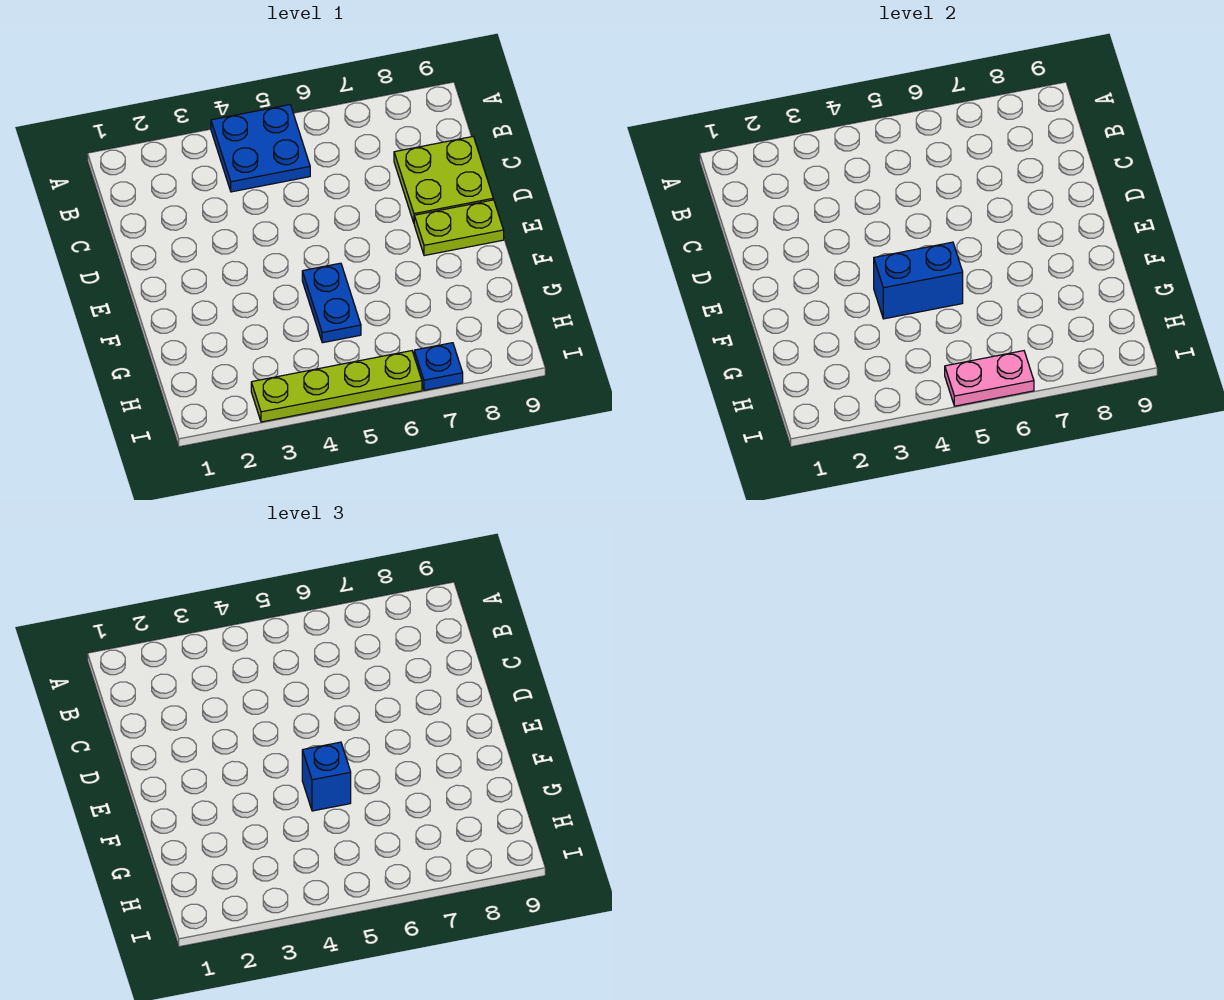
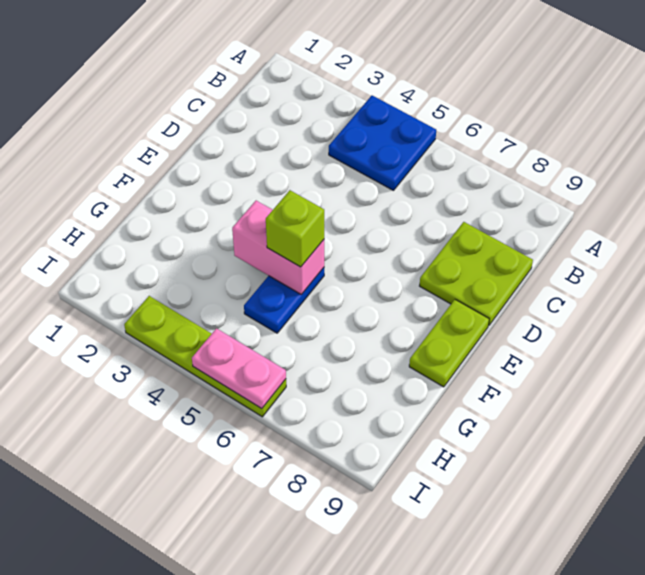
lime 1x2 plate [414,200,504,256] -> lime 1x2 plate turned to [409,300,489,387]
blue 1x2 brick [874,242,963,319] -> pink 1x2 brick [232,200,324,295]
blue 1x1 brick [302,742,351,811] -> lime 1x1 brick [266,190,324,267]
blue 1x1 plate [414,343,463,390] -> none

